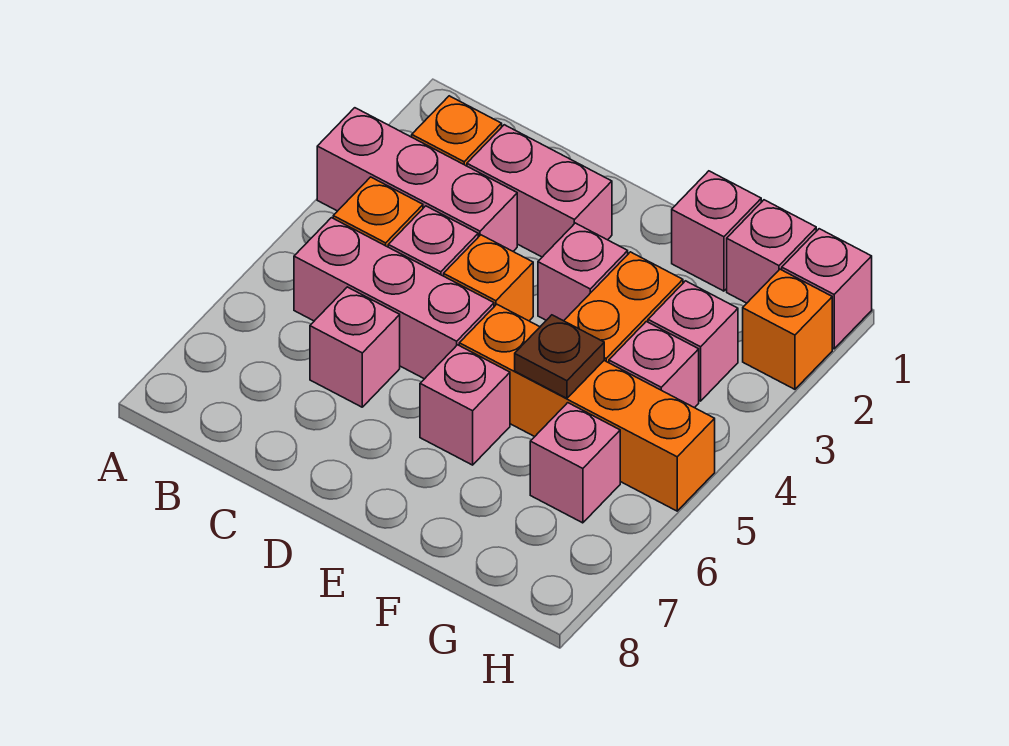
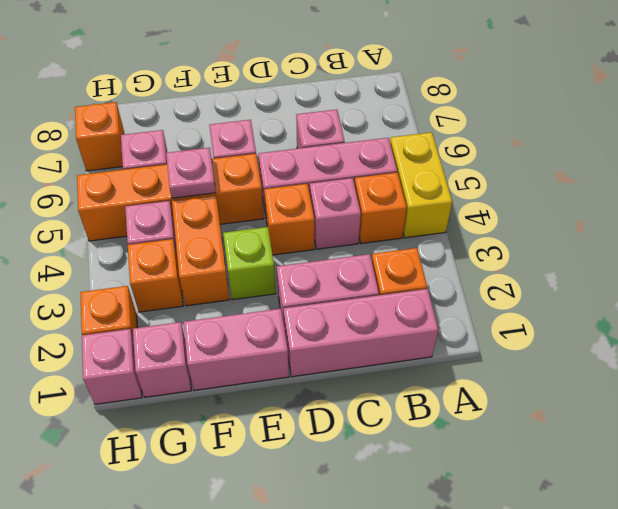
pink 1x3 brick [317,108,517,251] -> pink 1x3 brick moved to [283,289,438,377]
none -> yellow 1x2 brick [390,132,452,238]
pink 1x1 brick [538,223,628,321] -> lime 1x1 brick [223,227,276,300]
pink 1x1 brick [672,171,761,291] -> pink 1x2 brick [184,309,289,390]
brown 1x1 plate [515,315,604,398] -> pink 1x1 plate [166,148,216,198]
pink 1x1 brick [648,281,738,401] -> orange 1x1 brick [128,239,183,312]
none -> orange 1x1 brick [75,102,125,171]

